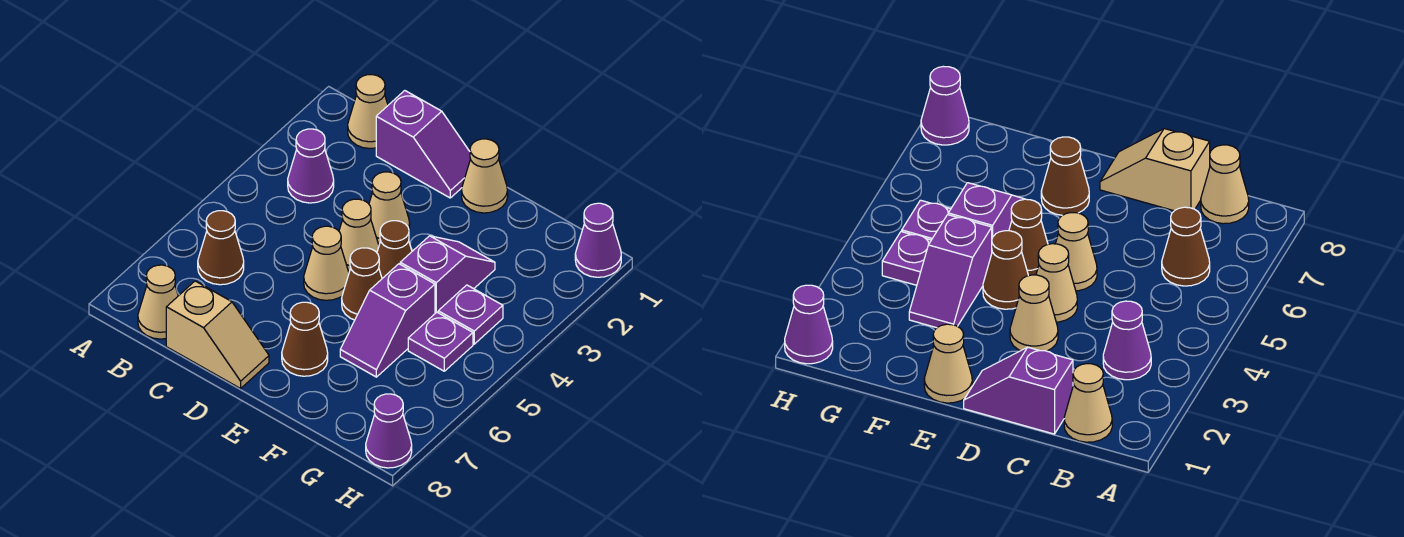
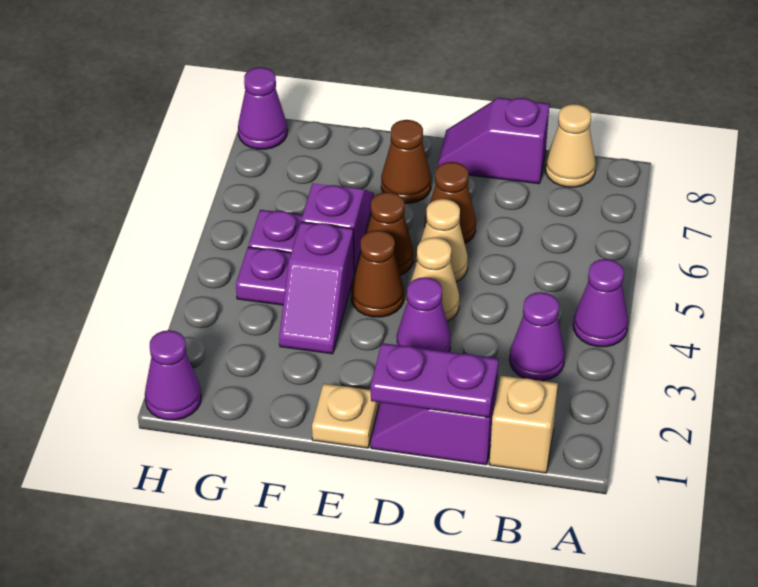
none -> purple 1x1 cone [573,259,628,347]
tan 1x1 cone [348,75,388,149] -> tan 1x1 brick [490,376,558,473]
brown 1x1 cone [198,211,244,285] -> brown 1x1 cone moved to [425,162,476,243]
none -> purple 1x2 plate [371,343,498,417]
tan 1x2 slope [166,281,269,389] -> purple 1x2 slope [438,98,549,184]
tan 1x1 cone [369,172,410,244] -> purple 1x1 cone [397,277,451,352]
tan 1x1 cone [462,139,508,213] -> tan 1x1 plate [312,384,378,448]

